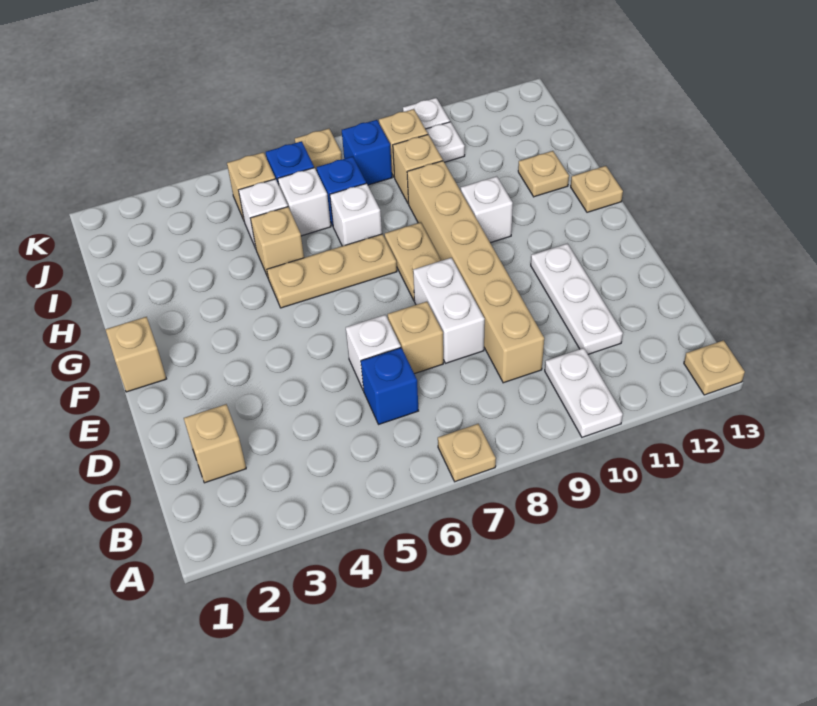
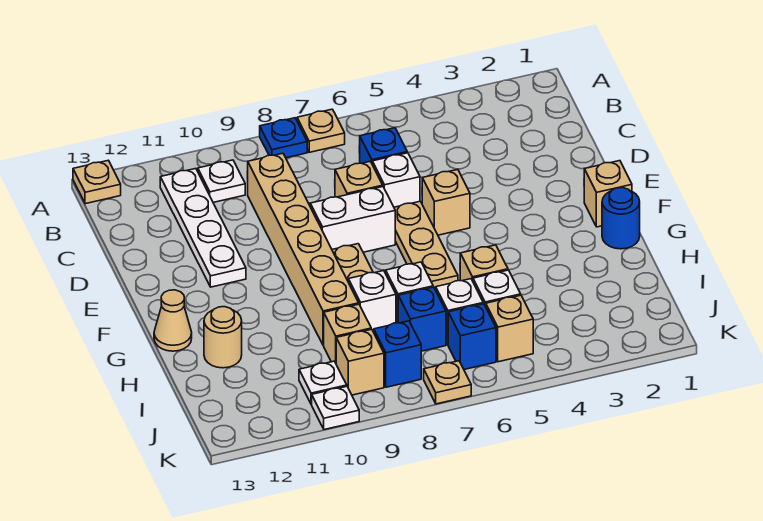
none -> blue 1x1 plate [260,118,307,158]
white 1x2 plate [545,348,623,437] -> white 1x1 plate [198,160,245,202]
tan 1x1 brick [184,404,246,483] -> tan 1x1 brick moved to [422,170,470,235]
white 1x3 plate [531,244,623,354] -> white 1x4 plate [160,169,246,287]
white 1x2 brick [413,258,485,363] -> white 1x2 brick turned to [310,187,395,252]
none -> blue 1x1 round brick [602,188,640,249]
tan 1x3 plate [267,234,397,308] -> tan 1x3 plate turned to [394,201,458,290]
white 1x1 brick [461,176,513,243] -> white 1x1 brick moved to [348,271,396,332]
tan 1x1 plate [571,166,623,212] -> tan 1x1 cone [154,290,192,351]
tan 1x1 plate [518,151,569,197] -> tan 1x1 round brick [204,307,242,368]

